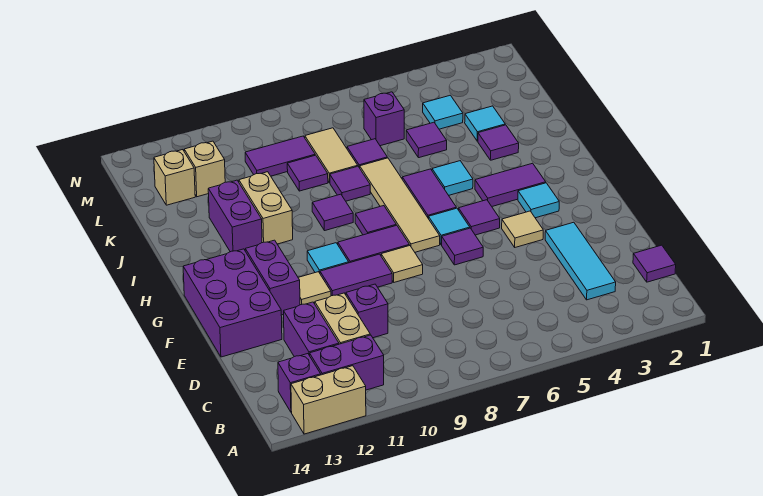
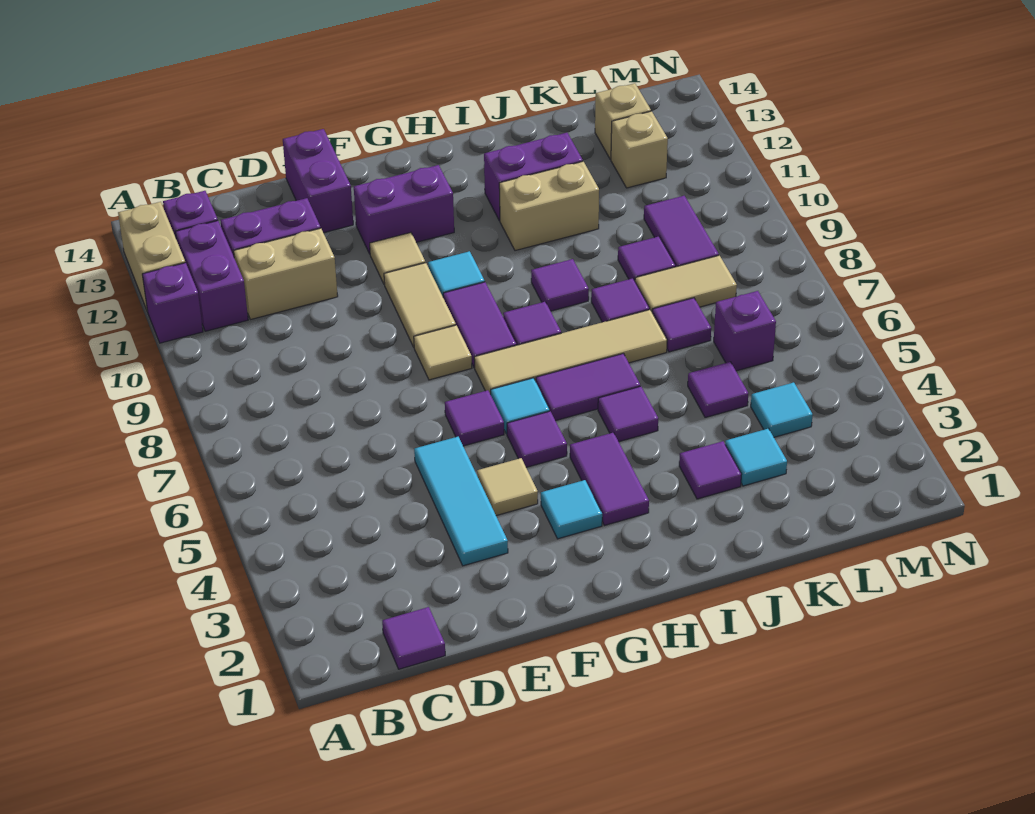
cyan 1x3 tile [545,222,616,300] -> cyan 1x3 tile turned to [414,437,508,566]
purple 1x1 brick [346,284,388,338] -> purple 1x1 brick moved to [142,263,203,343]
purple 2x3 brick [183,249,282,357] -> purple 1x2 brick [283,129,353,233]
purple 1x2 tile [320,254,392,296] -> tan 1x2 tile [384,263,456,347]
cyan 1x1 tile [432,161,473,195] -> purple 1x1 tile [598,386,658,442]

